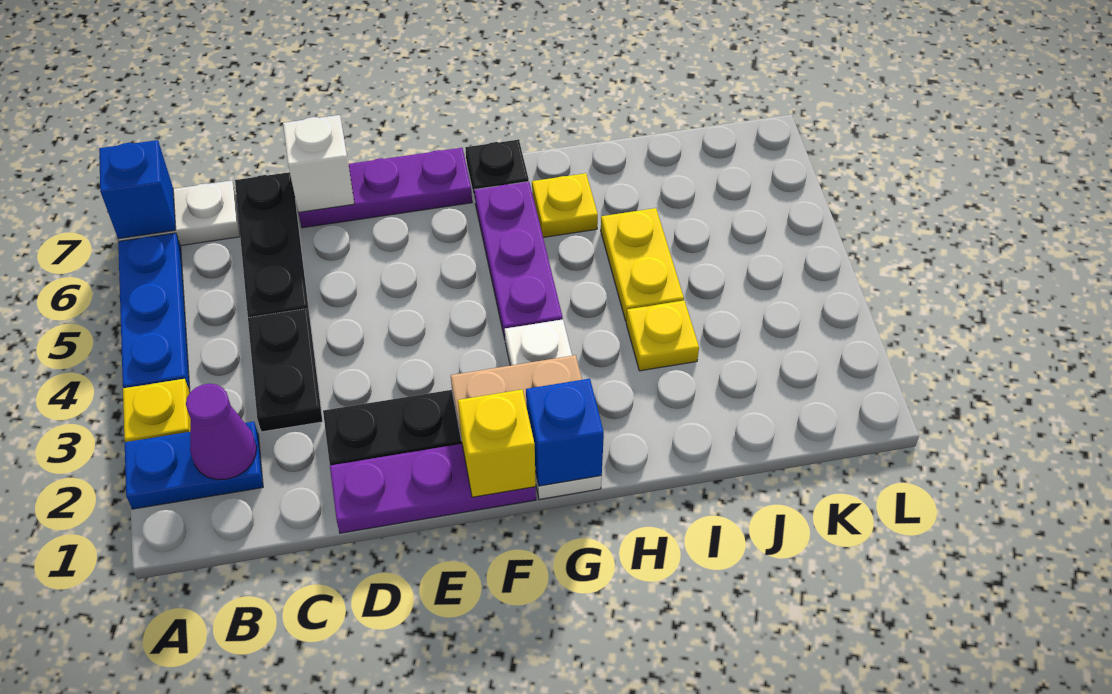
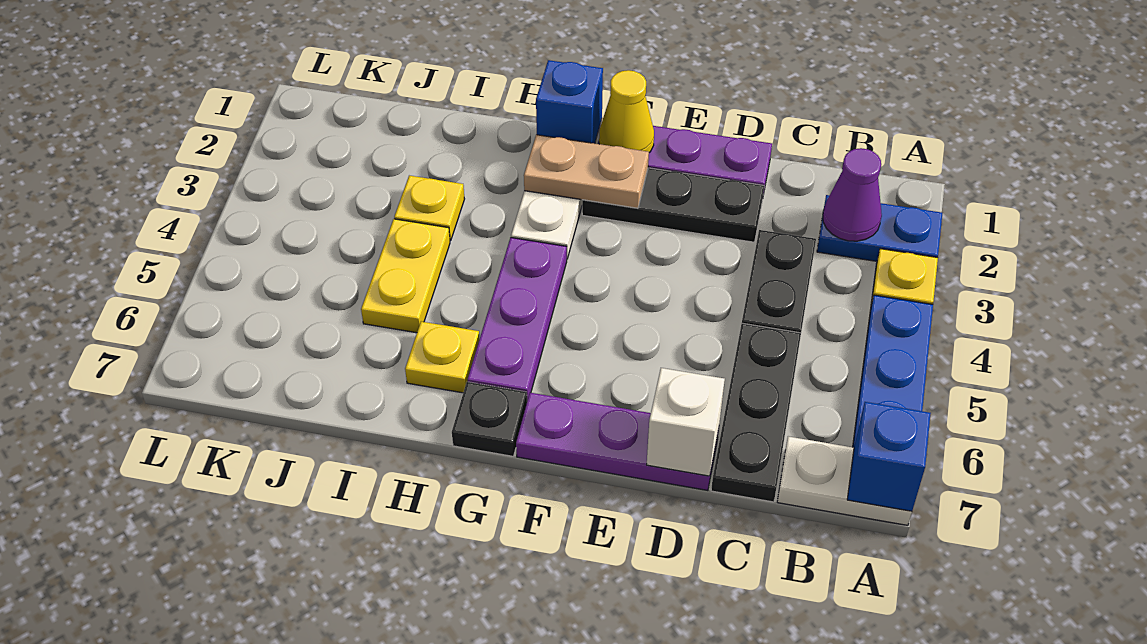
yellow 1x1 brick [458,390,536,497] -> yellow 1x1 cone [599,70,654,153]

